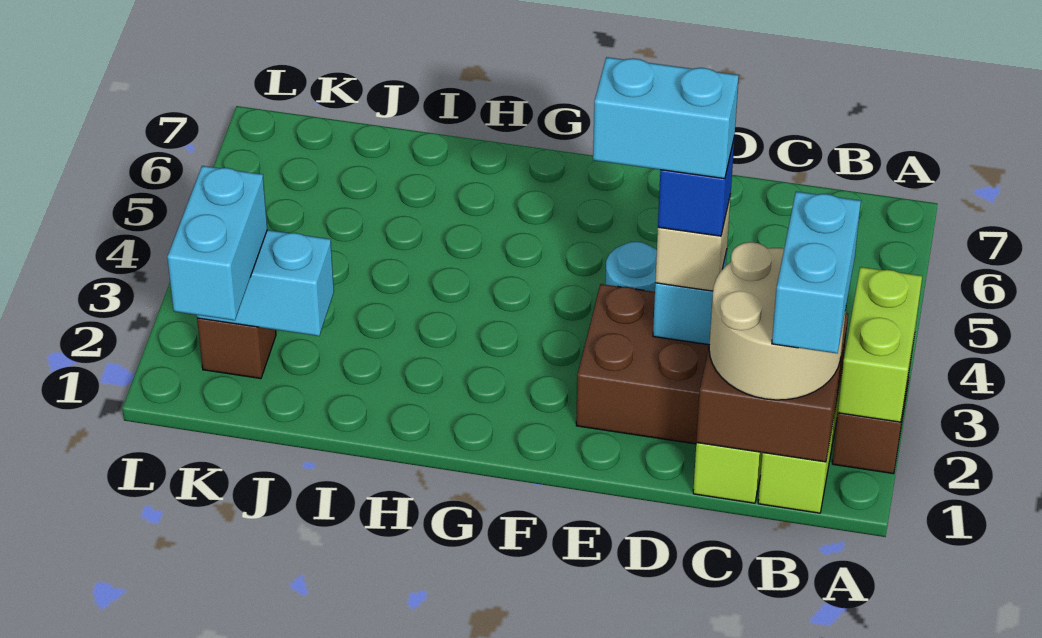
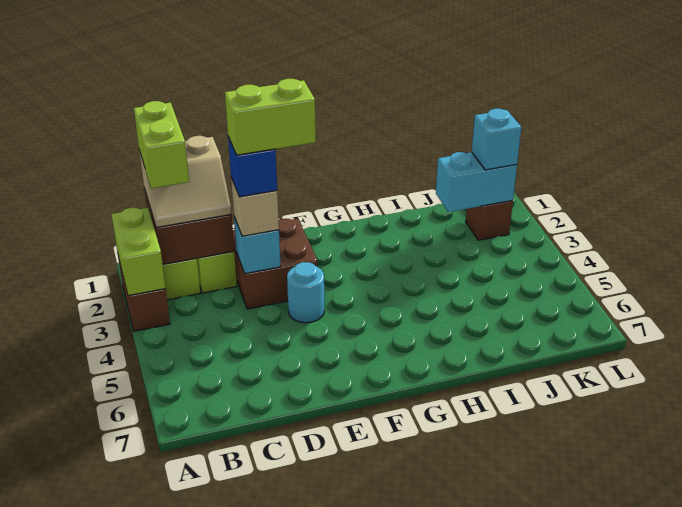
tan 2x2 round brick [709,242,846,400] -> tan 2x2 slope [139,136,232,228]
cyan 1x2 brick [772,192,861,353] -> lime 1x2 brick [134,101,189,188]
cyan 1x2 brick [593,57,739,179] -> lime 1x2 brick [225,79,316,155]
cyan 1x2 brick [167,166,267,320] -> cyan 1x1 brick [472,109,522,170]

